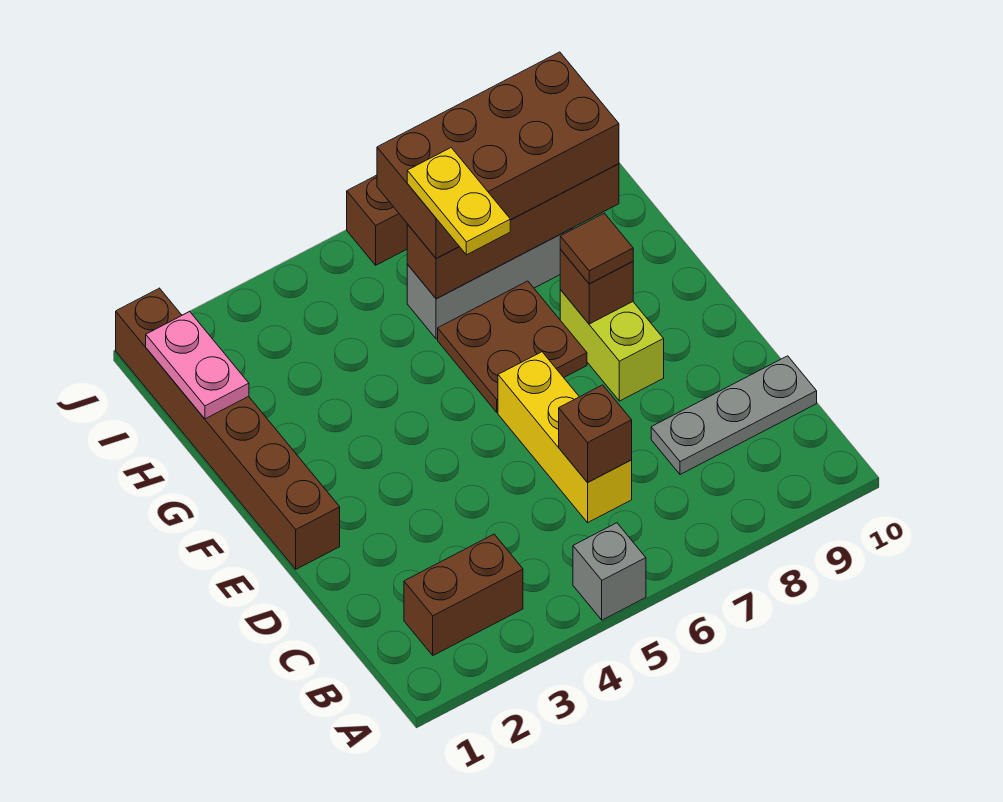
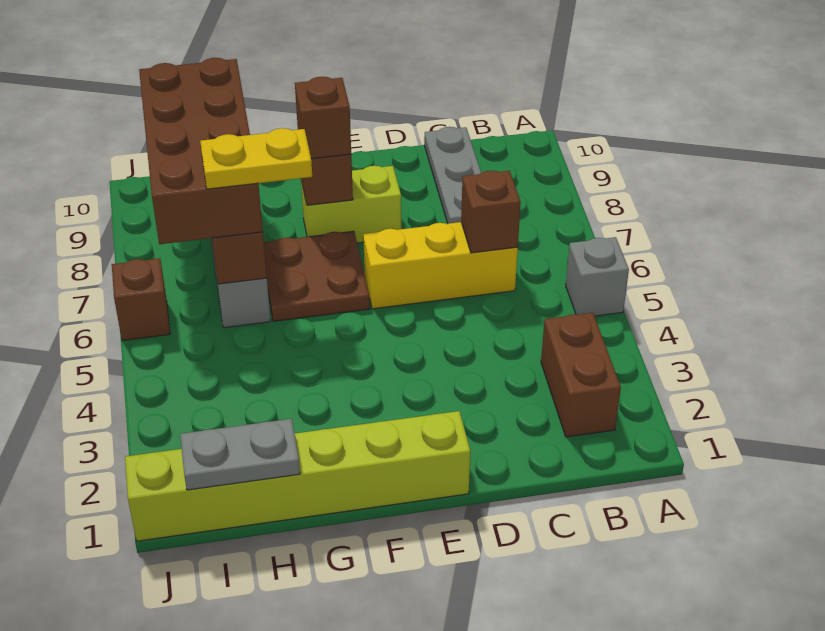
brown 1x6 brick [116,288,340,569] -> lime 1x6 brick [125,411,470,541]
brown 1x1 tile [560,213,633,284] -> brown 1x1 brick [295,77,351,159]
pink 1x2 plate [146,312,249,419] -> grey 1x2 plate [180,419,300,490]

